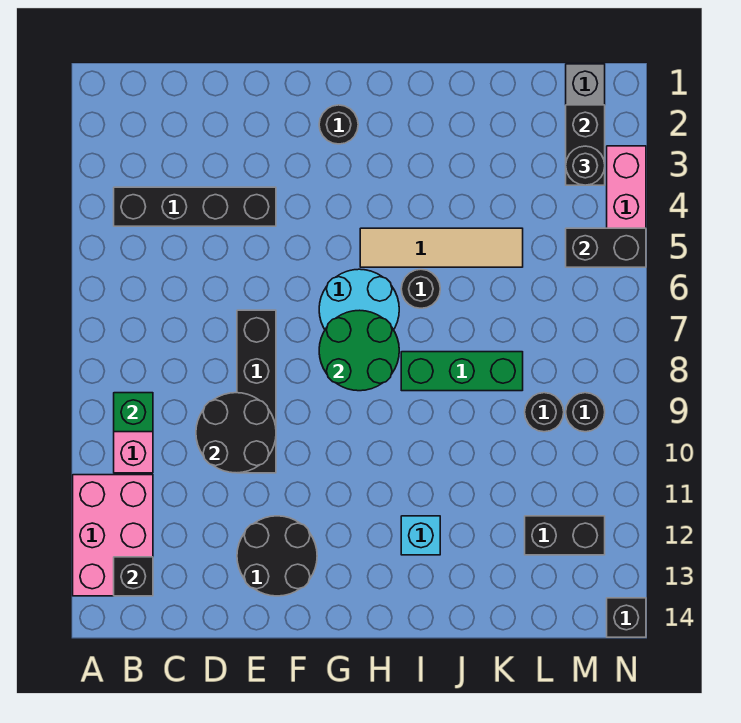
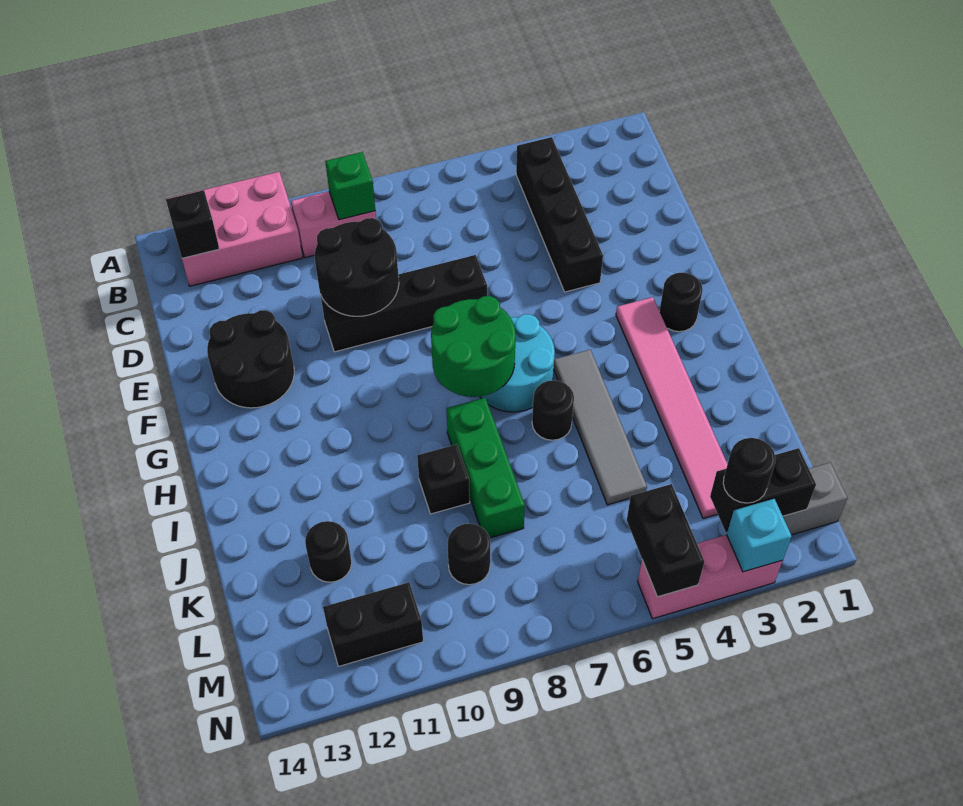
none -> pink 1x6 tile [616,297,727,518]
tan 1x4 tile [360,228,523,267] -> grey 1x4 tile [553,350,647,505]
cyan 1x1 brick [401,516,440,555] -> cyan 1x1 brick moved to [727,499,792,572]
black 1x2 brick [525,516,605,555] -> black 1x2 brick turned to [323,582,423,666]
black 1x1 round brick [566,393,605,432] -> black 1x1 round brick moved to [305,521,352,582]
black 1x1 brick [607,598,646,637] -> black 1x1 brick moved to [417,444,470,514]

